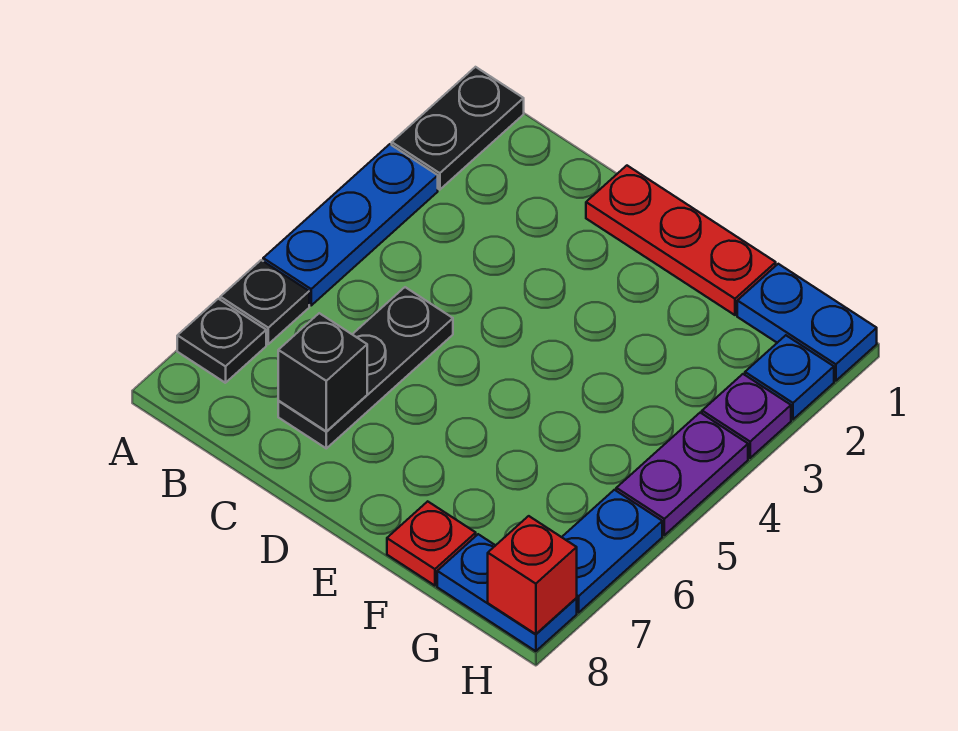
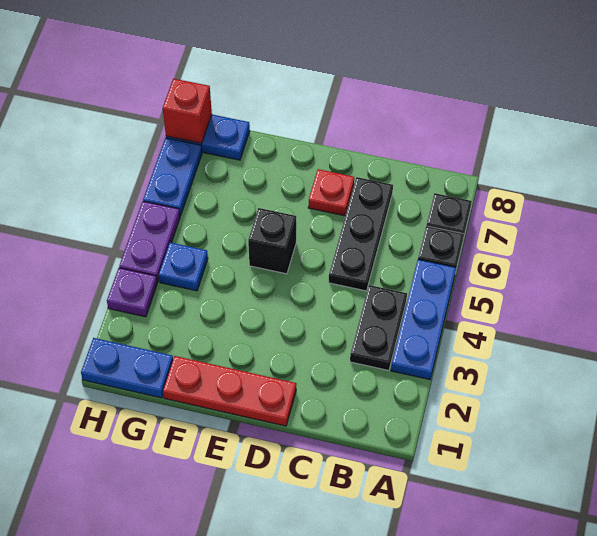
black 1x2 plate [392,67,524,190] -> black 1x2 plate moved to [350,285,407,370]
black 1x1 brick [278,313,367,432] -> black 1x1 brick moved to [248,208,296,274]
red 1x1 plate [387,501,476,586] -> red 1x1 plate moved to [308,169,354,216]
blue 1x1 plate [745,335,834,419] -> blue 1x1 plate moved to [159,242,208,291]

